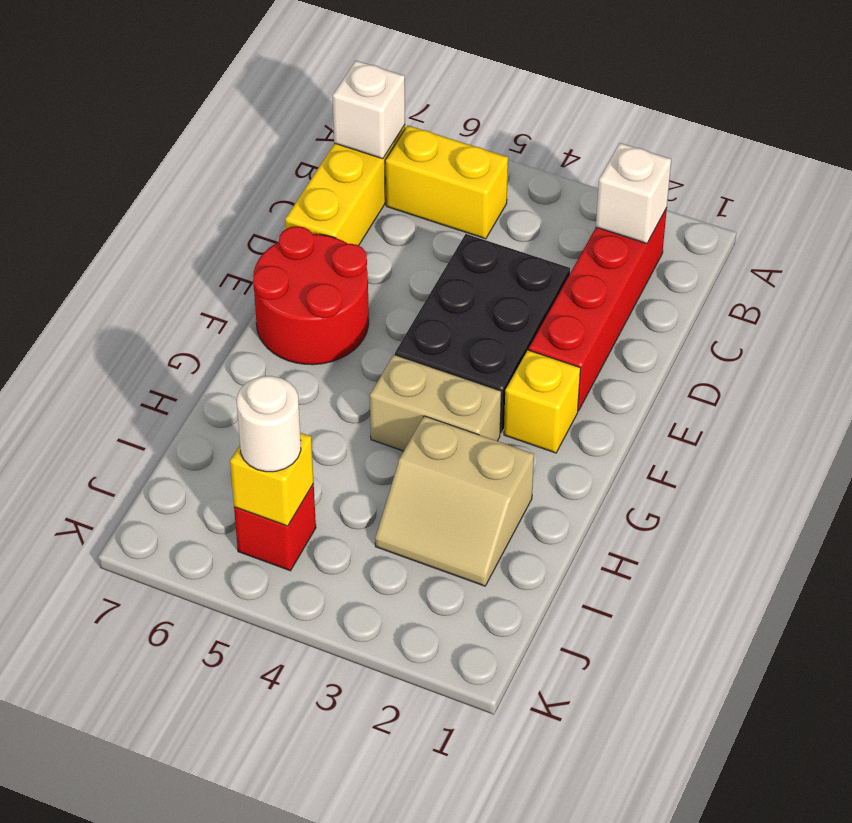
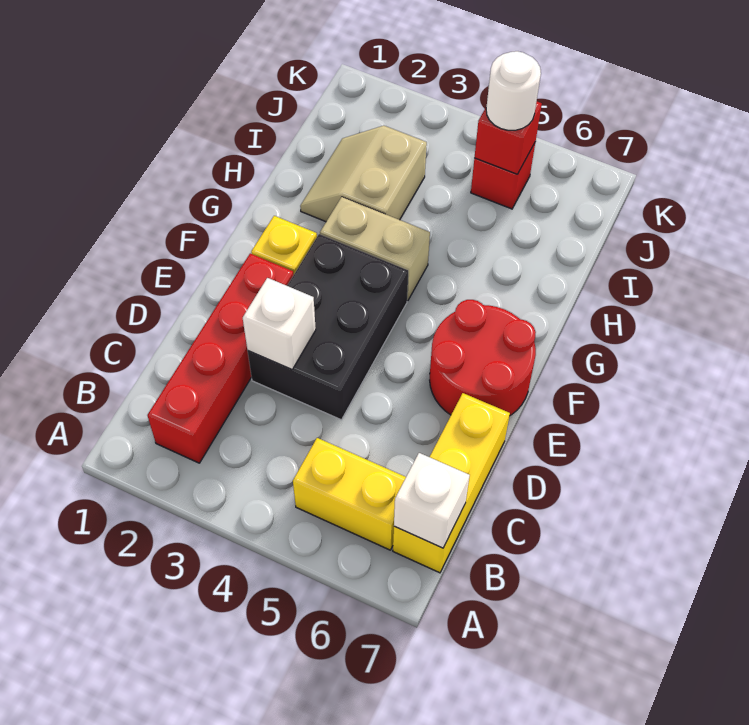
white 1x1 brick [596,143,671,243] -> white 1x1 brick moved to [243,278,316,370]
tan 2x2 slope [375,416,534,586] -> tan 2x2 slope turned to [300,126,427,222]
yellow 1x1 brick [230,433,314,526] -> red 1x1 brick [474,101,542,174]

